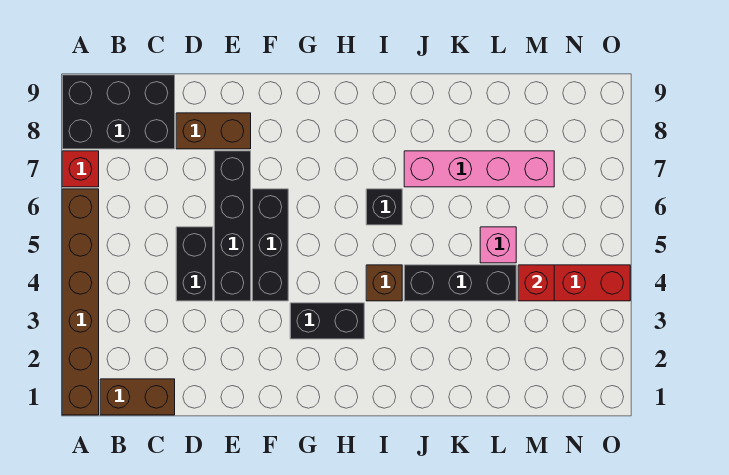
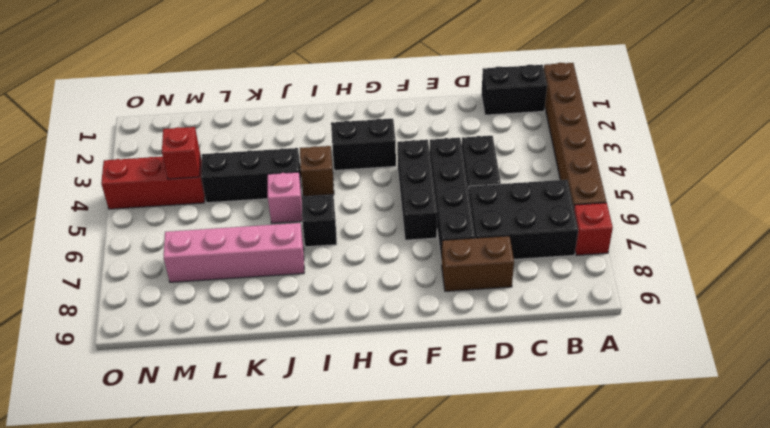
black 2x3 brick [62,75,175,149] -> black 2x3 brick moved to [469,180,578,259]
brown 1x2 brick [100,379,175,415] -> black 1x2 brick [481,65,547,115]
pink 1x1 brick [480,227,516,263] -> pink 1x1 brick moved to [268,172,302,223]

